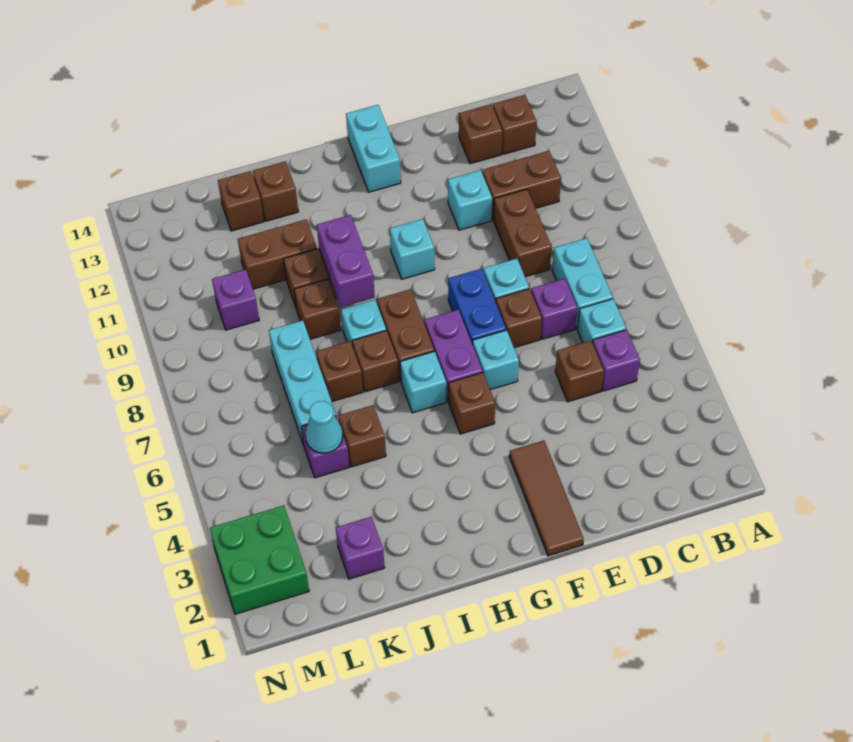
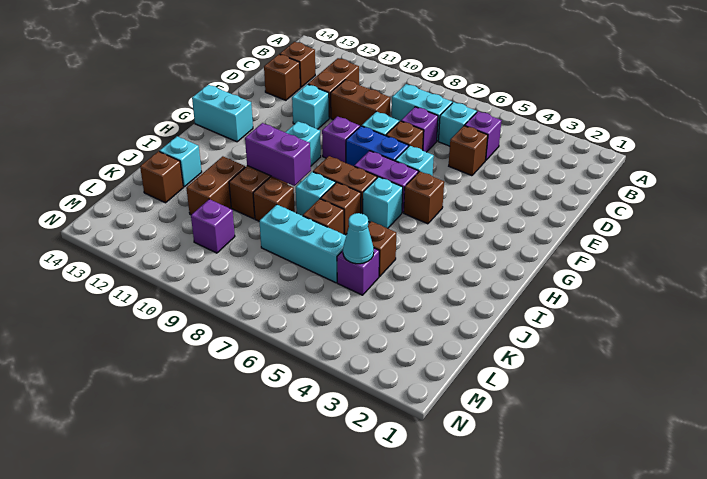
brown 1x3 tile [509,440,584,556] -> none
brown 1x1 brick [253,161,298,221] -> cyan 1x1 brick [159,136,202,187]
purple 1x1 brick [336,517,385,579] -> purple 1x1 brick moved to [322,117,360,163]
green 2x2 brick [210,505,309,614] -> none

